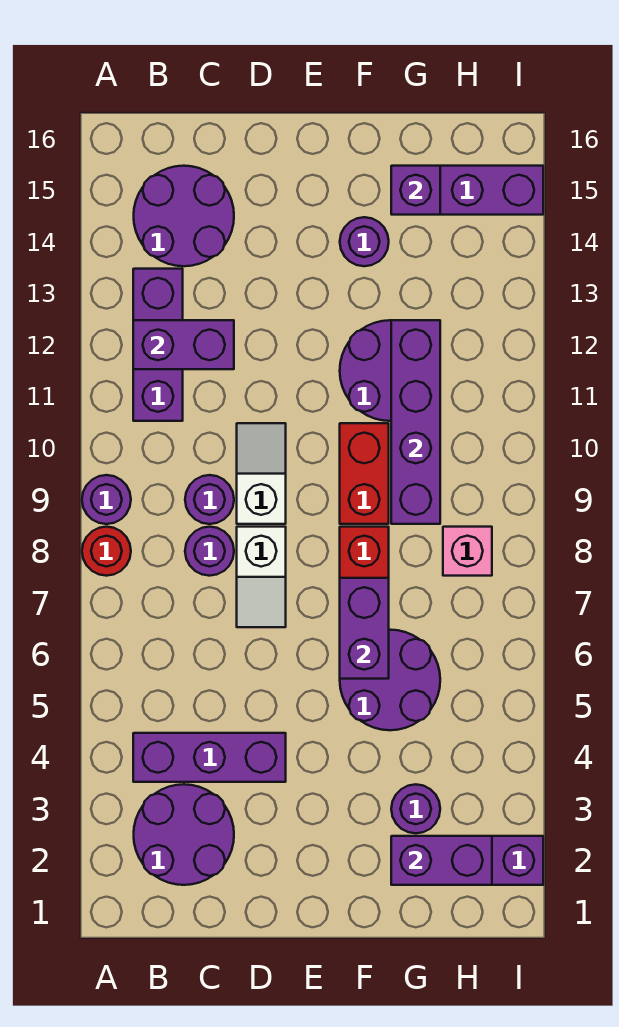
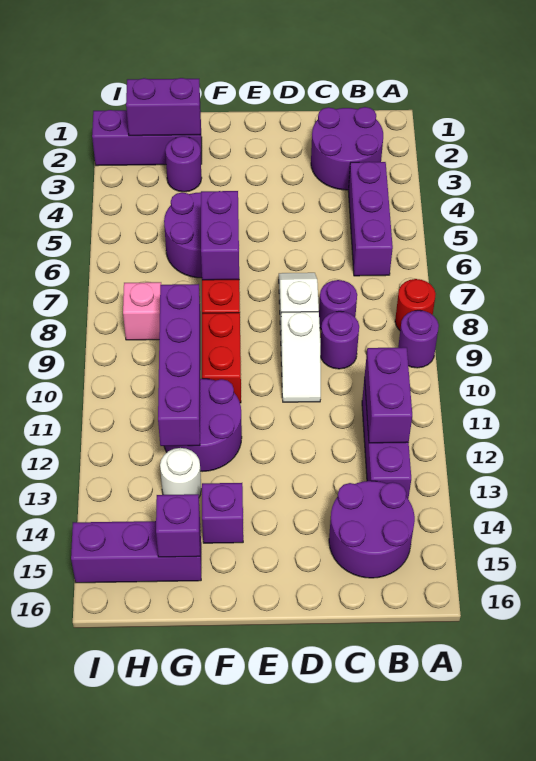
purple 1x3 brick [133,733,286,782] -> purple 1x3 brick turned to [348,162,393,276]
purple 1x2 brick [133,320,234,369] -> purple 1x2 brick turned to [365,347,412,443]
purple 1x1 round brick [340,217,389,266] -> purple 1x1 brick [202,483,243,543]
none -> white 1x1 round brick [160,448,201,497]

